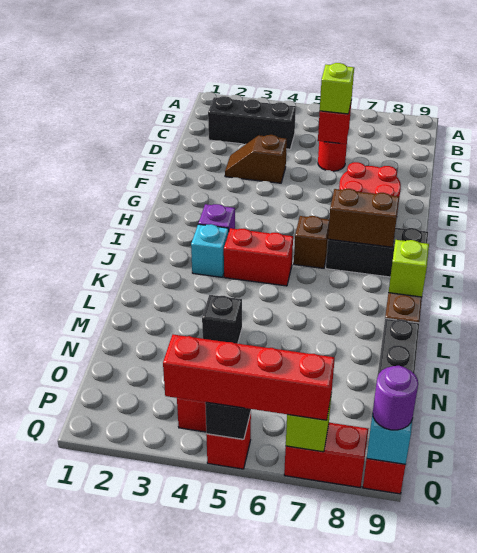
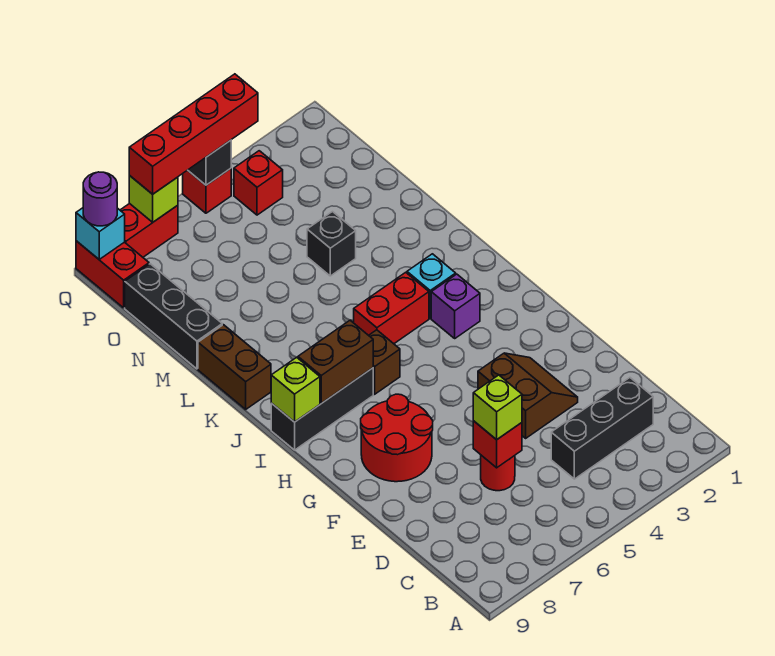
brown 1x2 slope [225,135,287,183] -> brown 2x2 slope [478,353,578,438]
lime 1x1 brick [388,240,429,297] -> lime 1x1 brick moved to [271,357,320,422]

